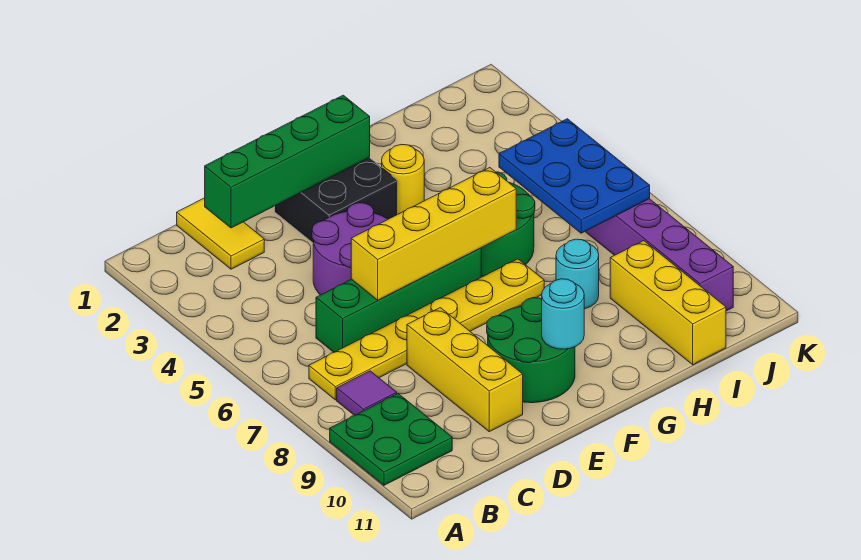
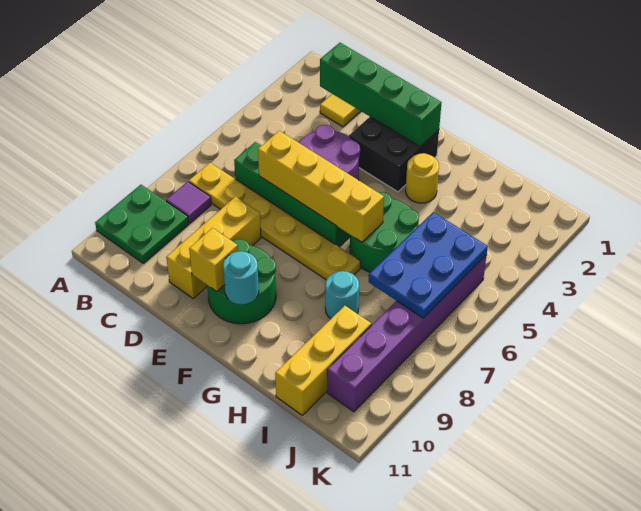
none -> yellow 1x1 brick [189,228,238,291]

